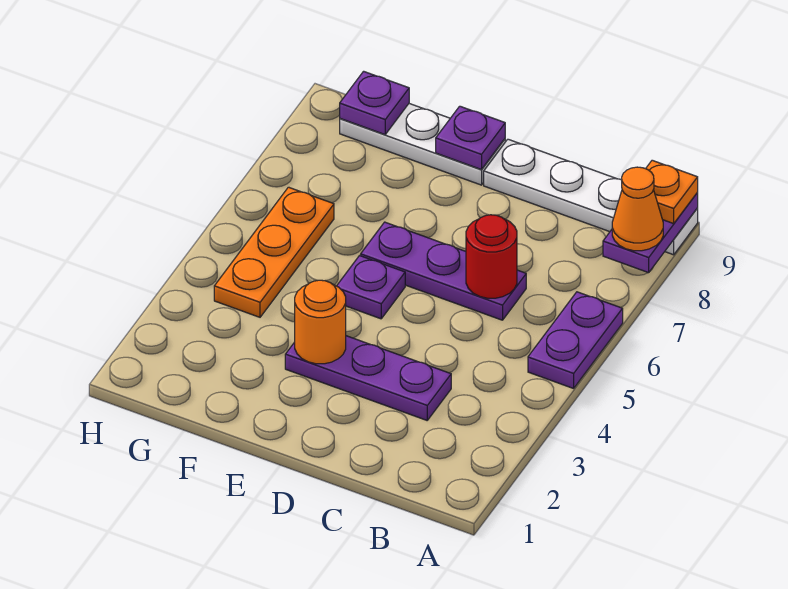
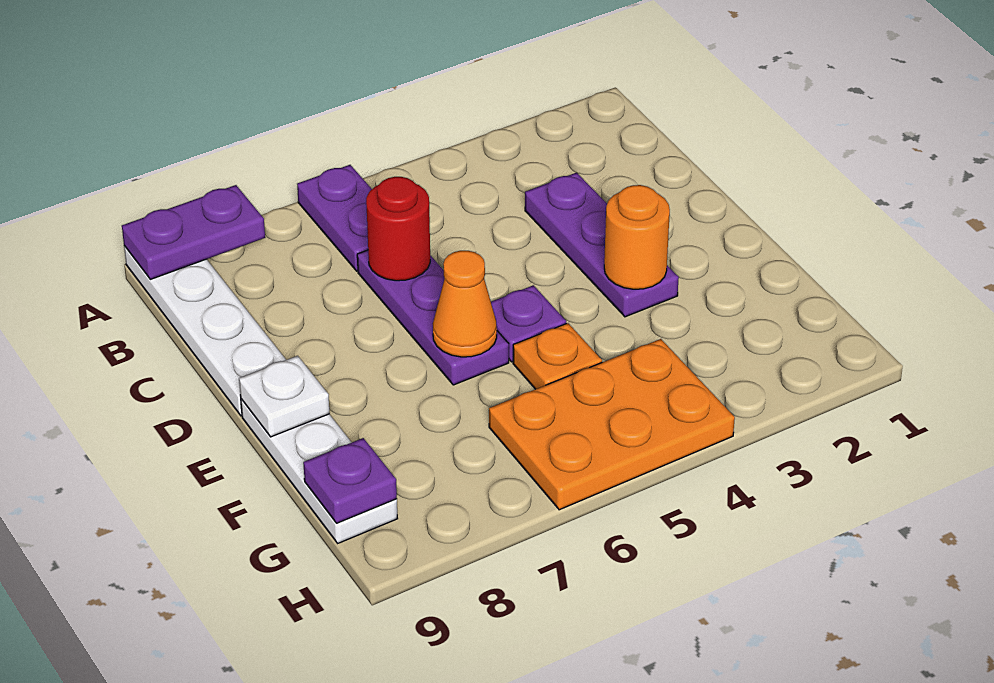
purple 1x2 plate [528,292,623,388] -> purple 1x2 plate turned to [297,165,372,271]
orange 1x1 cone [612,167,663,251] -> orange 1x1 cone moved to [433,251,497,357]
orange 1x1 plate [646,160,698,224] -> orange 1x1 plate moved to [513,323,602,389]
purple 1x1 plate [436,106,505,170] -> white 1x1 plate [239,356,330,437]
orange 1x3 plate [214,187,334,317] -> orange 2x3 plate [489,339,735,510]

